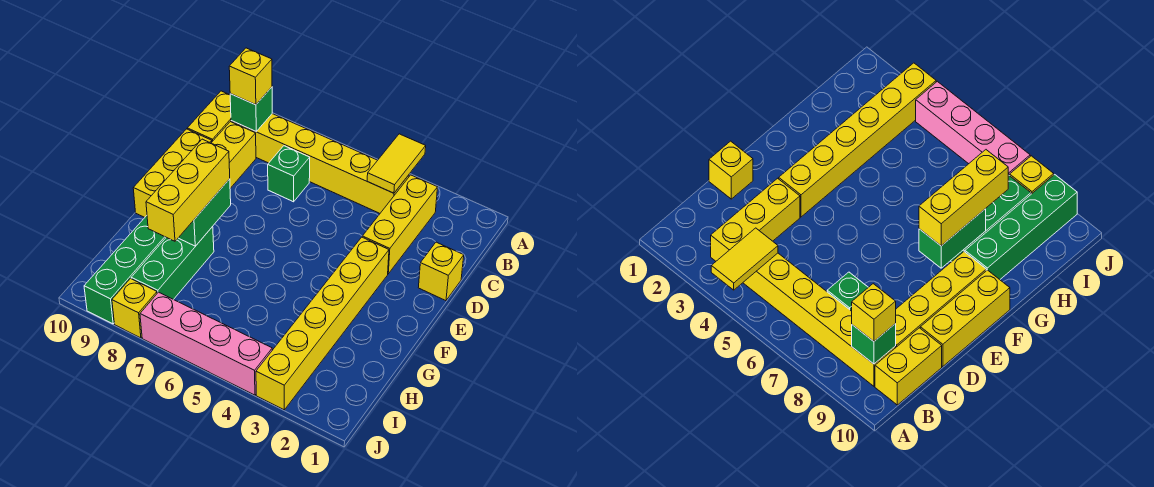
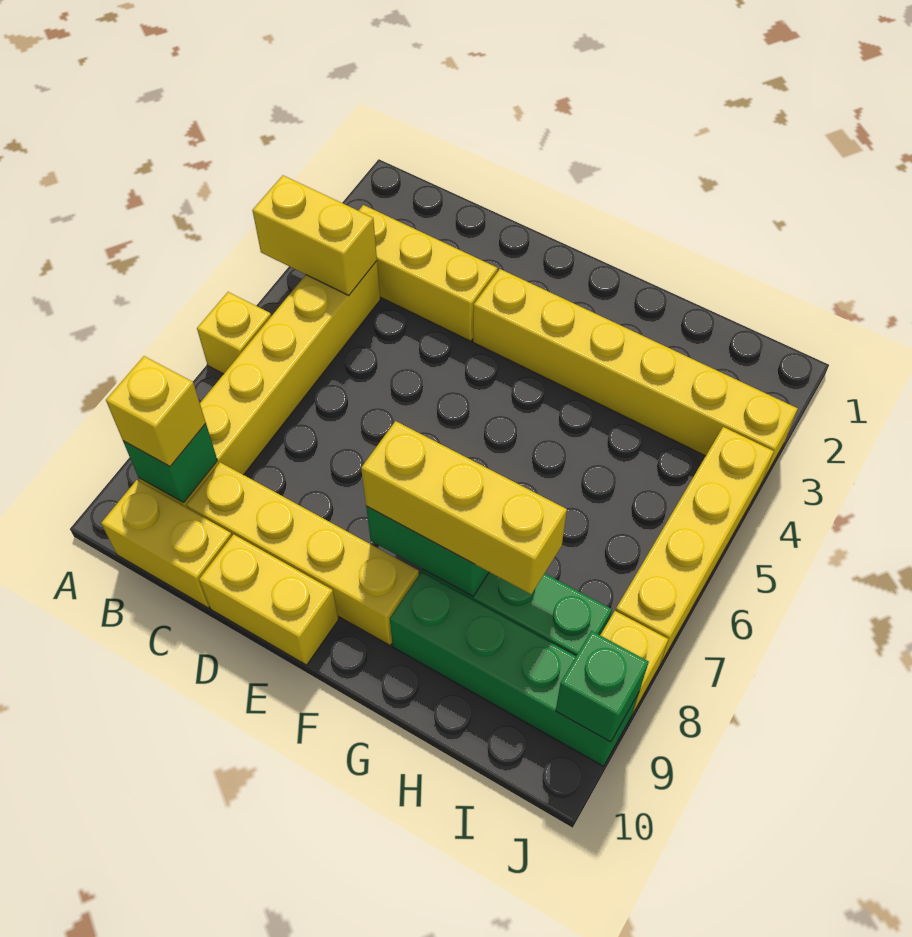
yellow 1x2 tile [367,134,426,193] -> yellow 1x2 brick [252,175,377,295]
green 1x1 brick [268,146,310,202] -> green 1x1 brick moved to [556,631,649,742]
yellow 1x1 brick [418,242,464,301] -> yellow 1x1 brick moved to [197,292,271,374]
yellow 1x3 brick [133,129,212,217] -> yellow 1x2 brick [199,534,338,665]
pink 1x4 brick [140,292,272,395] -> yellow 1x4 brick [616,427,774,664]

